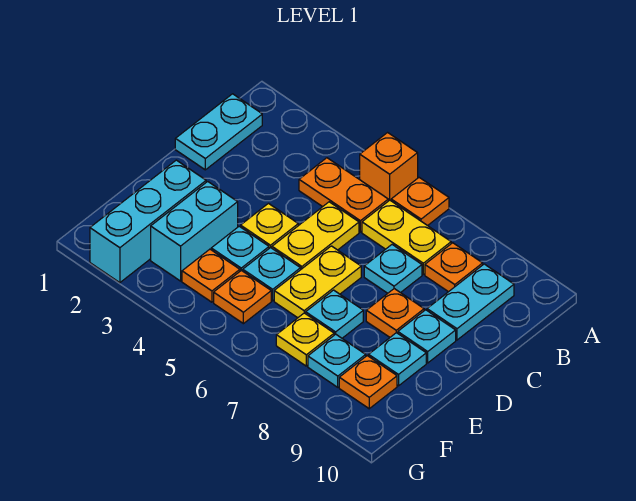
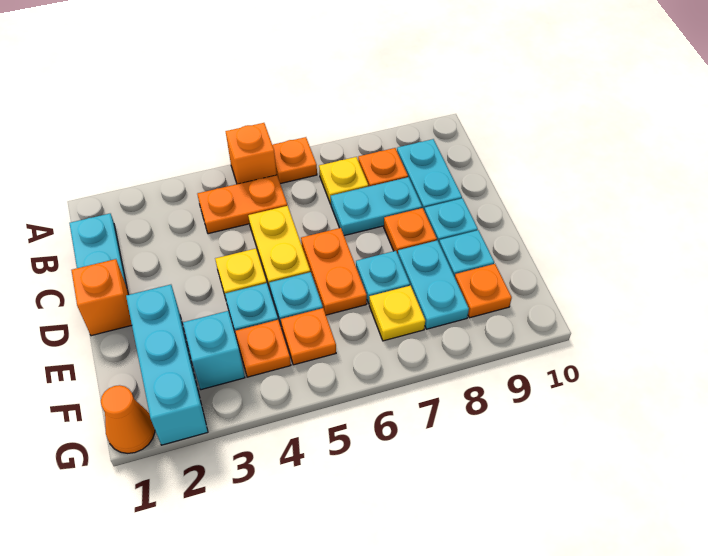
yellow 1x2 plate [362,200,451,274] -> yellow 1x1 plate [319,157,368,204]
cyan 1x1 plate [364,245,422,293] -> cyan 1x2 plate [331,177,422,236]
none -> orange 1x1 brick [71,259,132,336]
yellow 1x2 plate [274,246,361,318] -> orange 1x2 plate [301,228,367,315]
cyan 1x2 brick [151,182,238,281] -> cyan 1x1 brick [183,311,245,390]
cyan 1x1 plate [308,334,366,387] -> cyan 1x2 plate [398,240,469,329]
none -> orange 1x1 cone [101,385,155,453]

